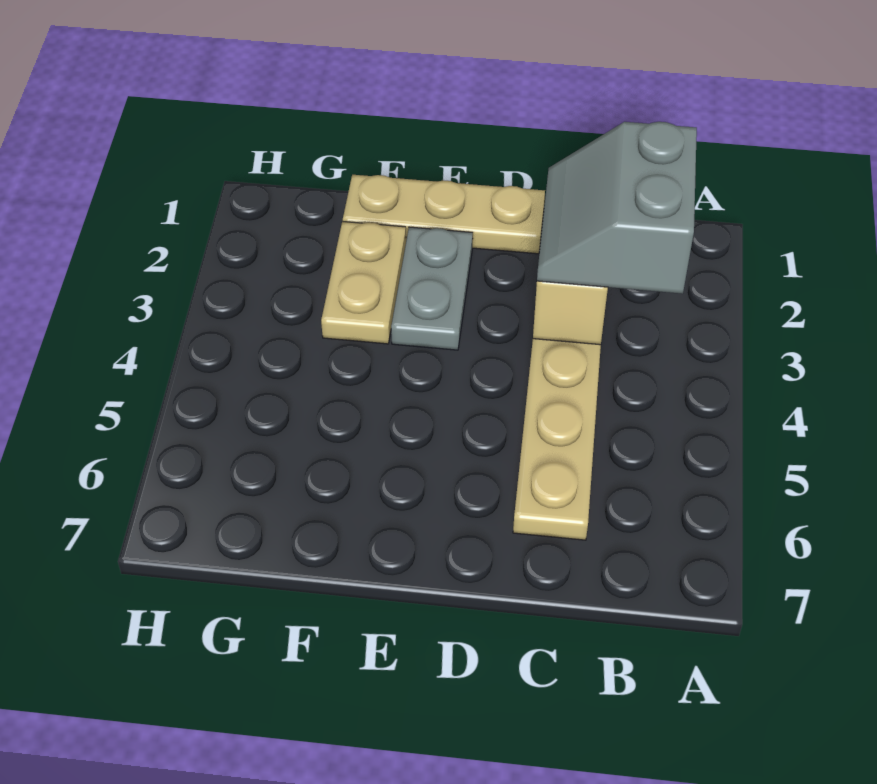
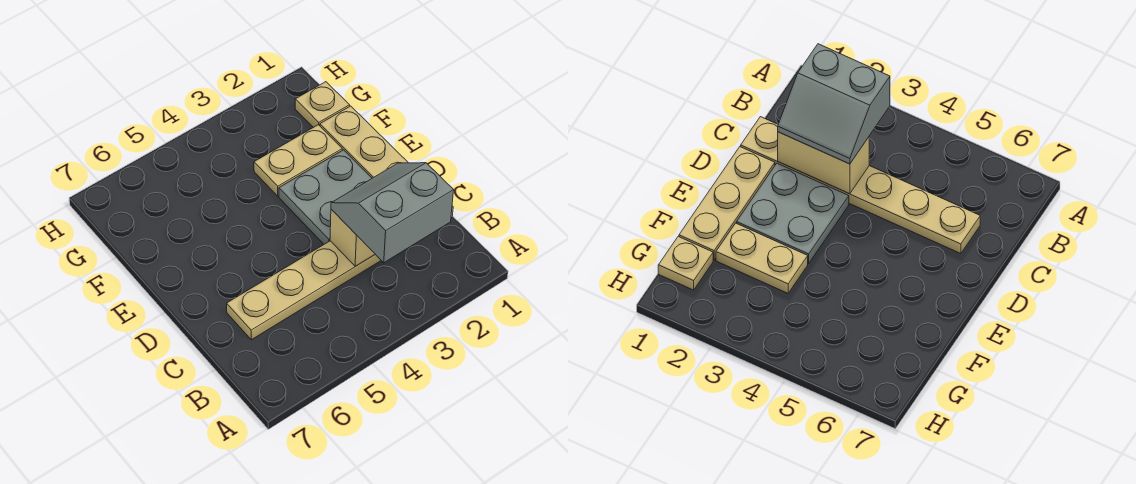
grey 1x2 plate [391,227,473,350] -> grey 2x2 plate [279,150,372,244]
none -> tan 1x1 plate [295,82,350,127]

